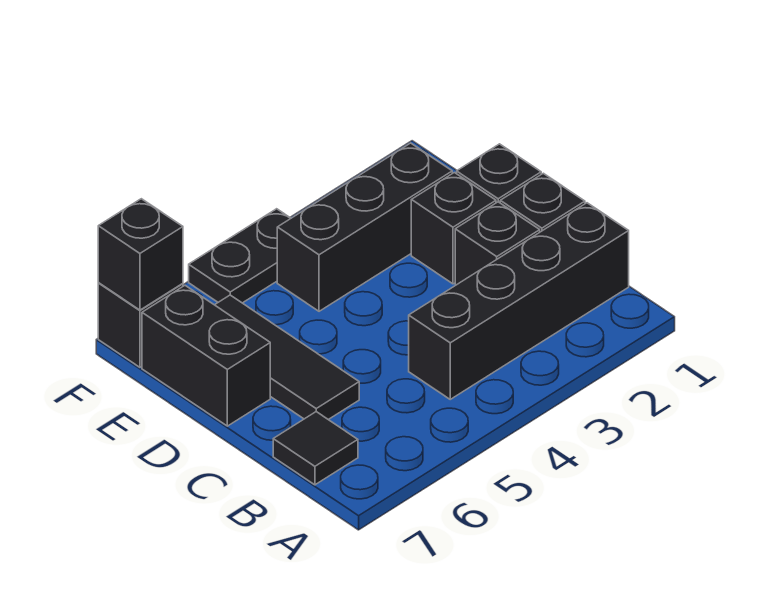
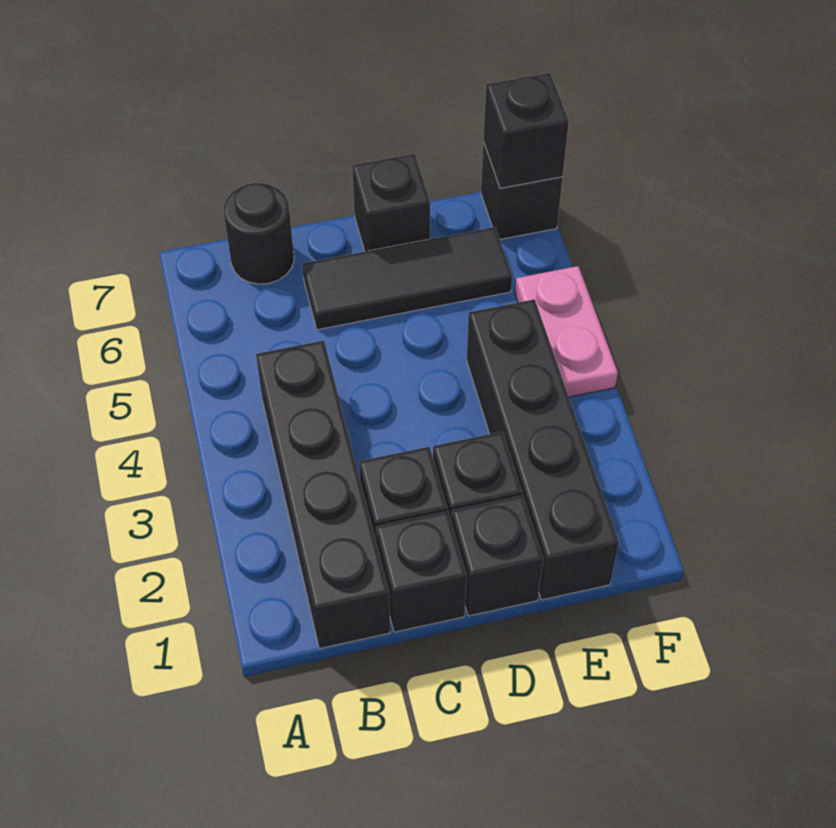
black 1x1 tile [273,412,358,485] -> black 1x1 round brick [224,183,294,284]
black 1x2 brick [142,286,270,426] -> black 1x1 brick [352,154,430,251]
black 1x3 brick [277,143,452,311] -> black 1x4 brick [467,299,619,600]
black 1x2 plate [189,209,291,303] -> pink 1x2 plate [515,266,618,397]

